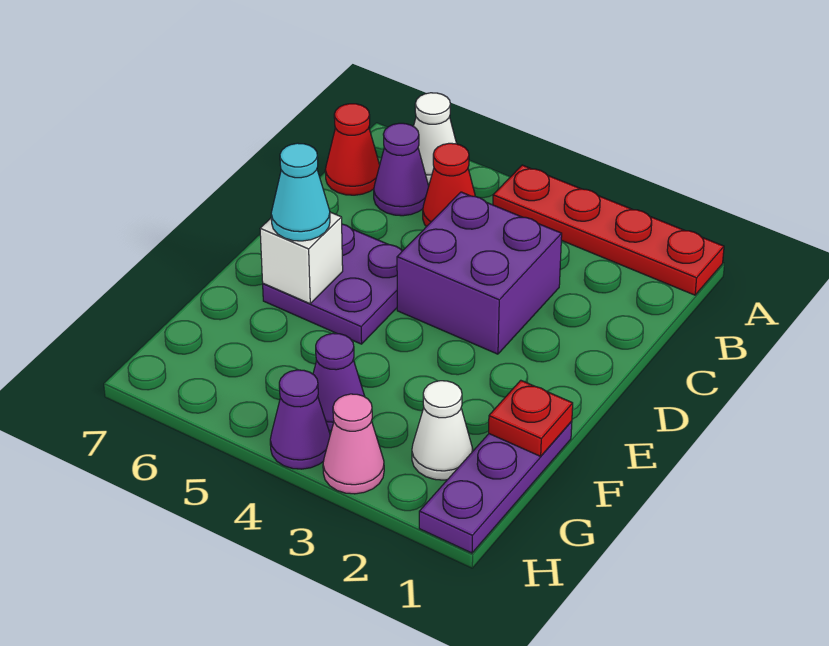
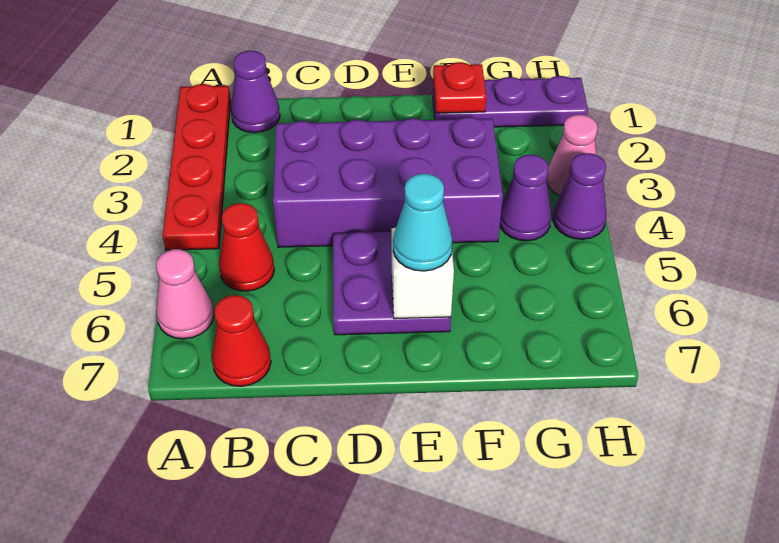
white 1x1 cone [414,93,457,184] -> pink 1x1 cone [156,249,214,339]
purple 1x1 cone [374,123,429,216] -> purple 1x1 cone moved to [231,51,280,133]
purple 2x2 brick [397,192,562,354] -> purple 2x4 brick [273,117,503,247]
white 1x1 cone [412,381,473,480] -> none

